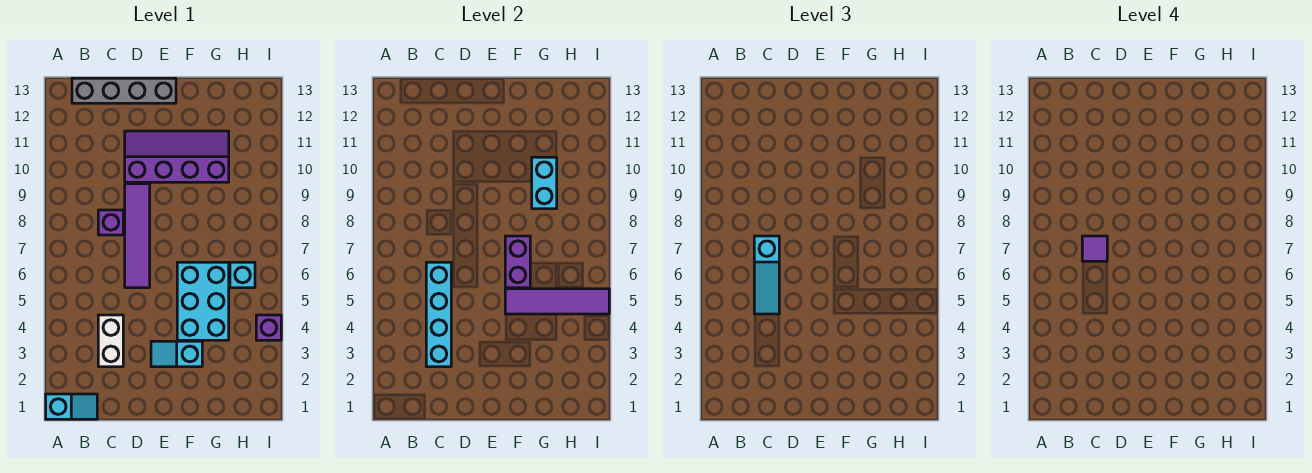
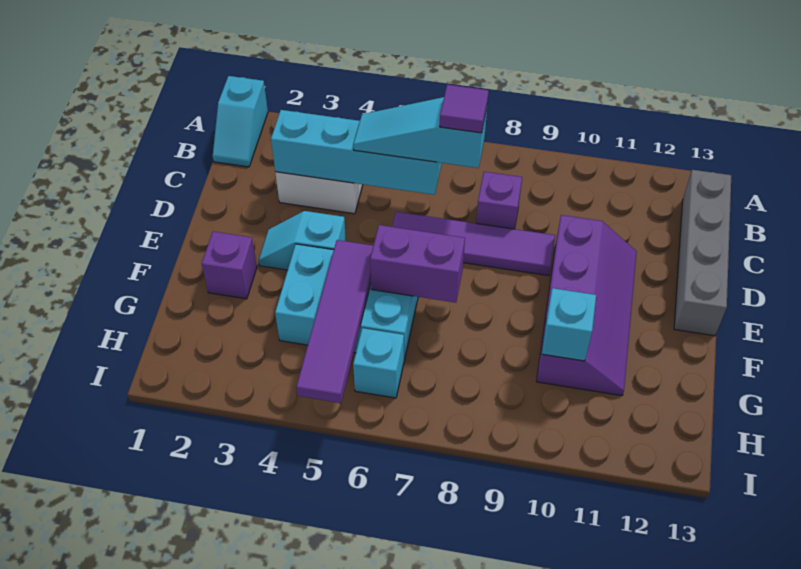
cyan 1x2 slope [151,341,202,367] -> cyan 1x2 slope turned to [259,211,346,270]
cyan 1x2 brick [532,157,557,209] -> cyan 1x1 brick [542,288,596,361]
purple 1x1 brick [256,315,281,340] -> purple 1x1 brick moved to [202,232,257,299]

